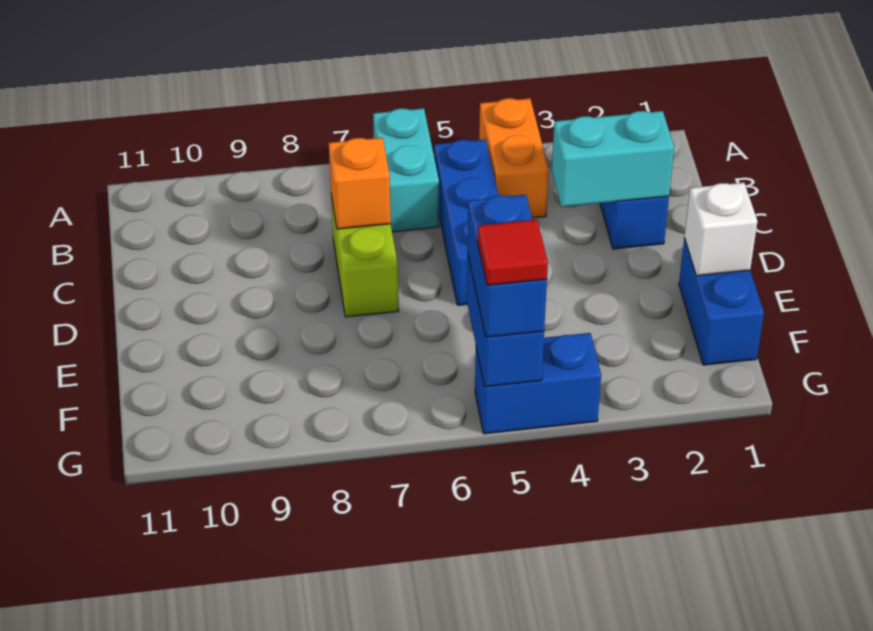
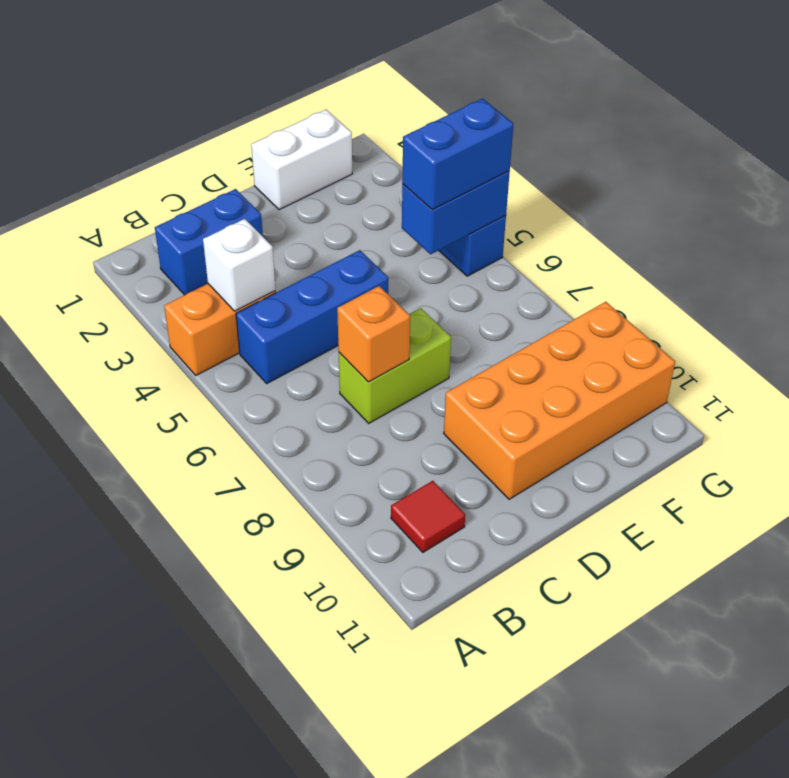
cyan 1x2 brick [373,108,439,232] -> none
cyan 1x2 brick [552,111,674,207] -> none
none -> orange 2x4 brick [444,302,675,499]
blue 1x2 brick [679,239,764,365] -> white 1x2 brick [251,110,352,210]
white 1x1 brick [684,183,758,276] -> white 1x1 brick moved to [203,219,275,311]
red 1x1 tile [478,220,548,285] -> red 1x1 tile moved to [391,481,465,552]

